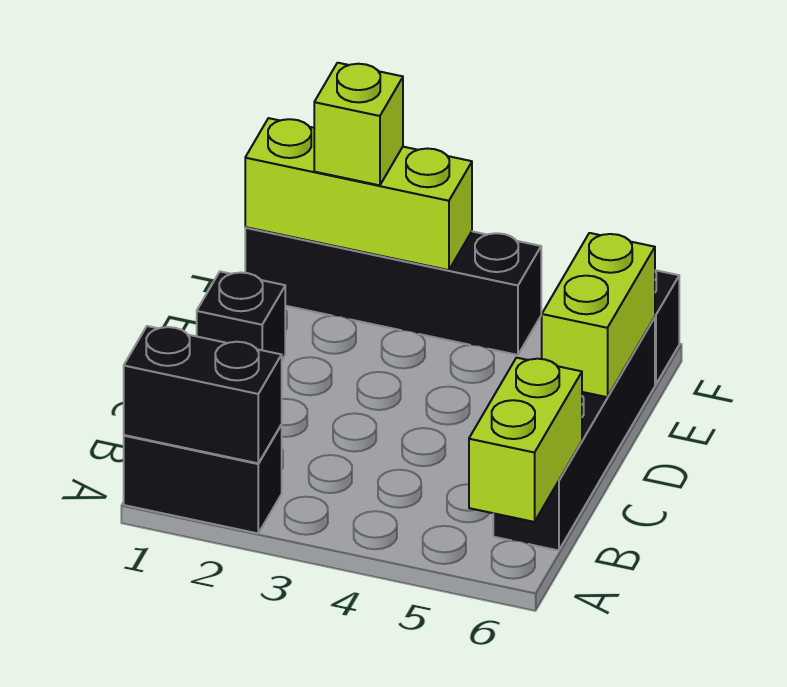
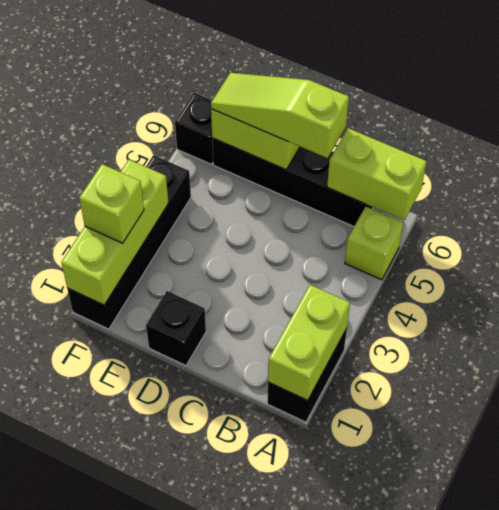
black 1x2 brick [124,326,282,463] -> lime 1x2 brick [268,285,350,401]
none -> lime 1x1 brick [345,207,403,280]
none -> lime 1x3 slope [211,73,349,158]

